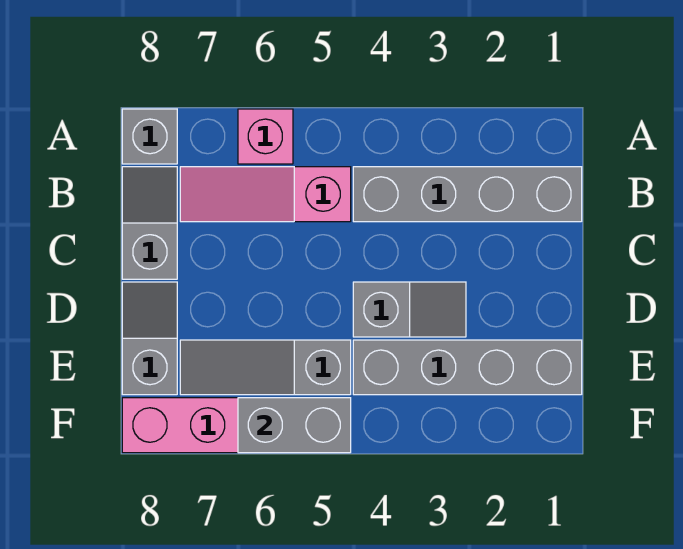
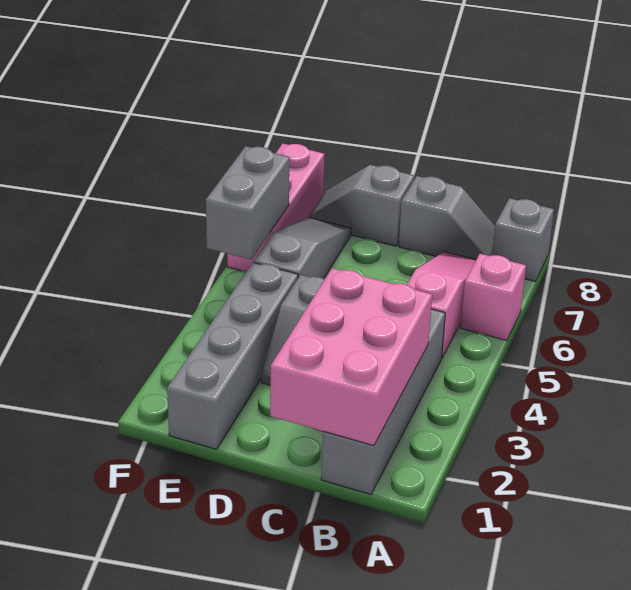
none -> pink 2x3 brick [270,268,432,446]
grey 1x2 slope [122,282,177,395] -> grey 1x2 slope turned to [309,165,414,246]

